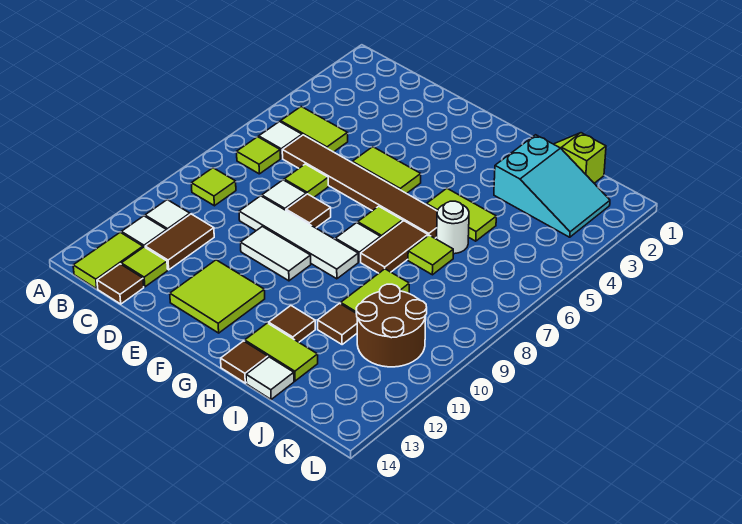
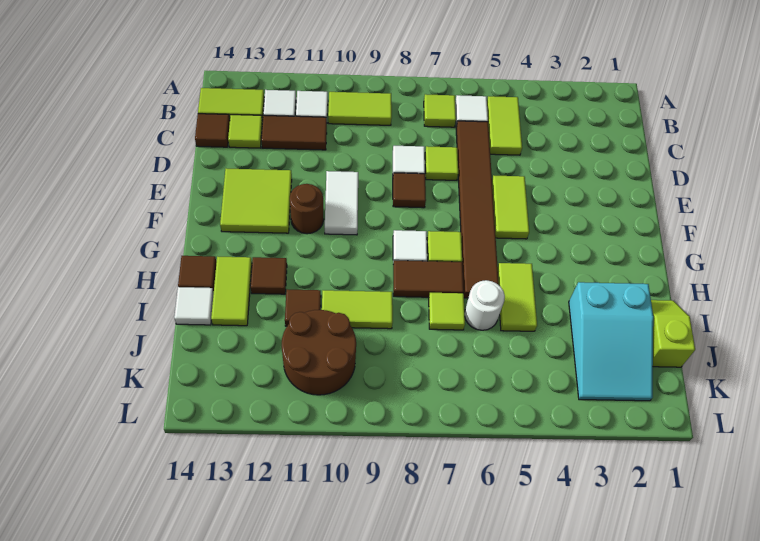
lime 1x1 tile [191,168,236,206] -> lime 1x2 tile [328,92,392,125]
white 1x4 tile [239,196,358,279] -> none
none -> brown 1x1 round brick [290,184,324,234]

